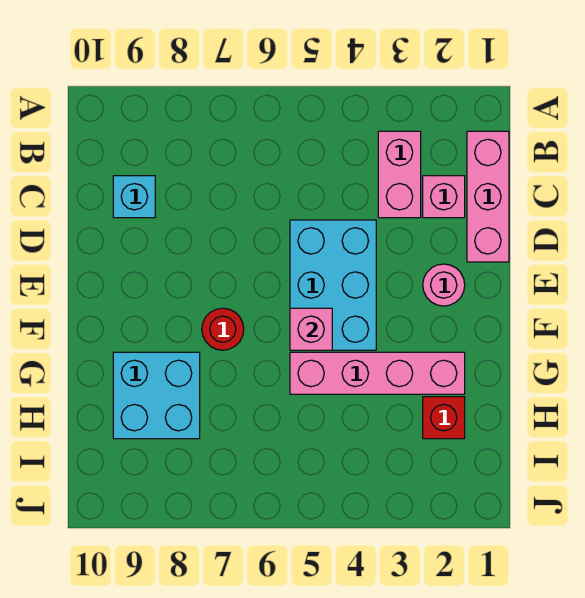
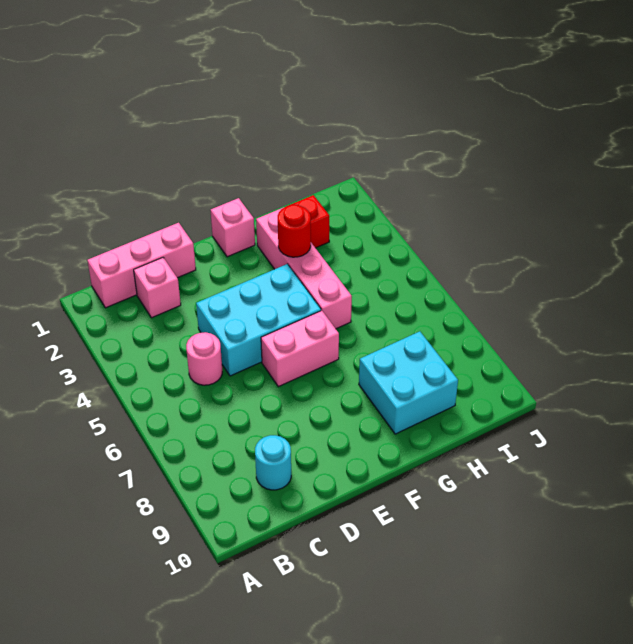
pink 1x2 brick [378,131,421,218] -> pink 1x2 brick moved to [261,311,339,387]
cyan 1x1 brick [113,176,155,218] -> cyan 1x1 round brick [255,435,291,490]
pink 1x1 round brick [423,264,465,306] -> pink 1x1 round brick moved to [186,332,222,385]
pink 1x1 brick [290,308,332,350] -> pink 1x1 brick moved to [211,198,255,257]
red 1x1 round brick [202,308,244,350] -> red 1x1 round brick moved to [278,205,311,257]

